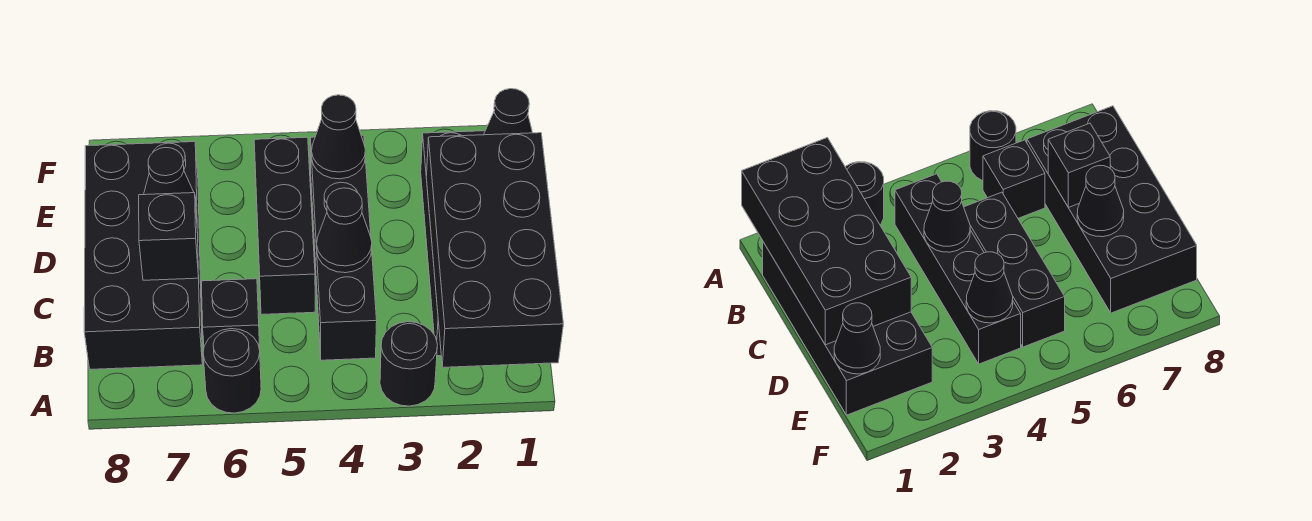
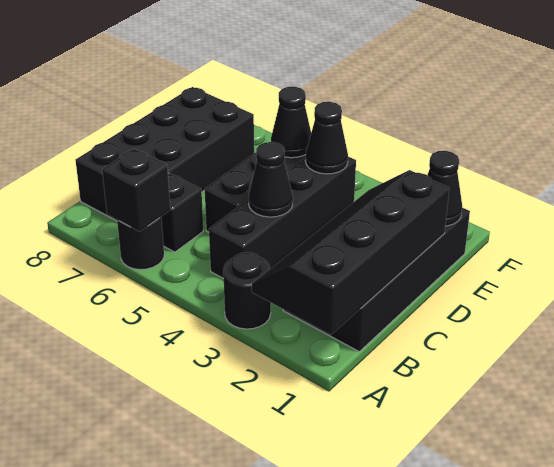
black 2x4 brick [426,133,563,367] -> black 2x4 slope [252,170,449,335]
black 1x1 brick [139,193,199,280] -> black 1x1 brick moved to [102,149,170,232]
black 1x1 cone [144,148,197,211] -> black 1x1 cone moved to [271,87,311,158]

